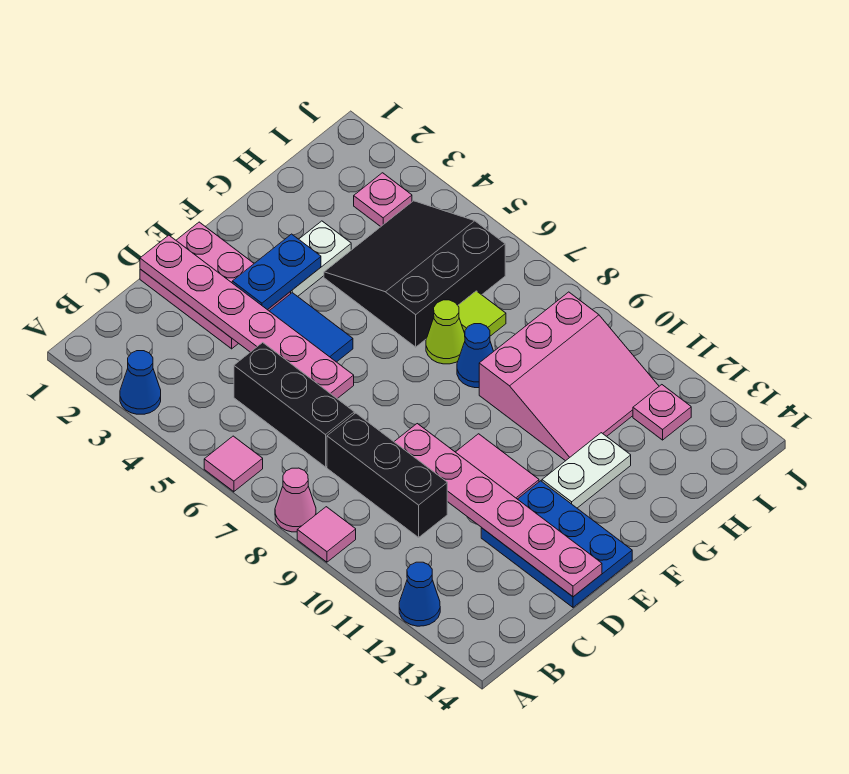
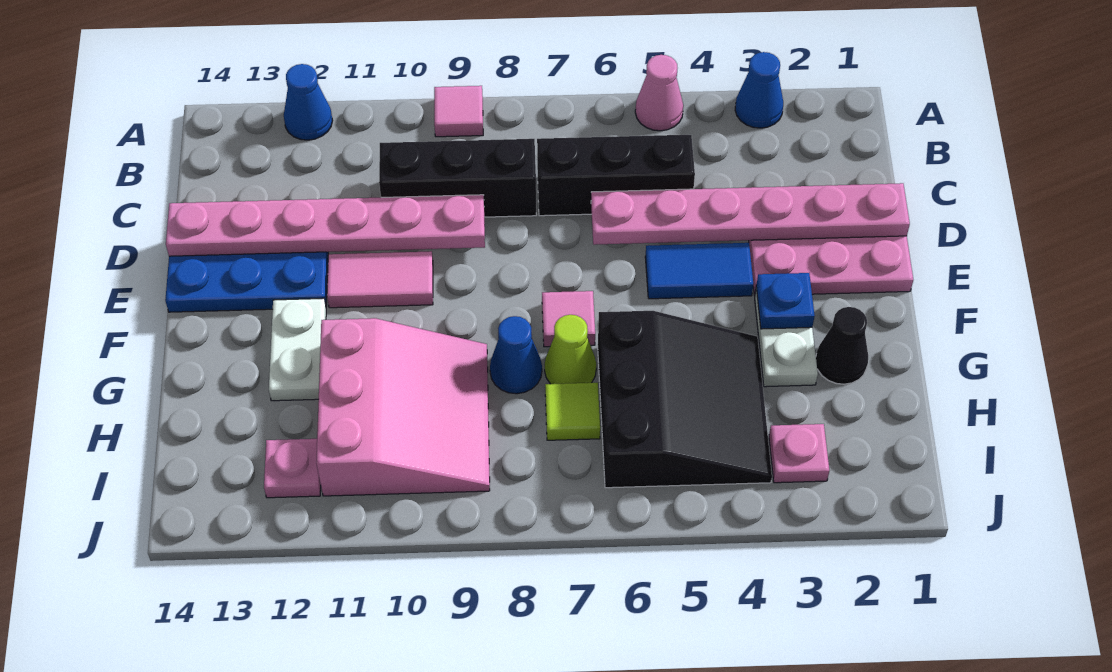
pink 1x1 tile [204,436,263,492] -> pink 1x1 tile moved to [542,291,595,347]
pink 1x1 cone [275,468,316,532] -> pink 1x1 cone moved to [635,55,683,131]
blue 1x2 plate [232,234,321,310] -> blue 1x1 plate [756,273,815,329]
none -> black 1x1 cone [816,307,868,384]
pink 3x3 slope [479,292,659,461] -> pink 3x3 slope turned to [316,318,490,496]

